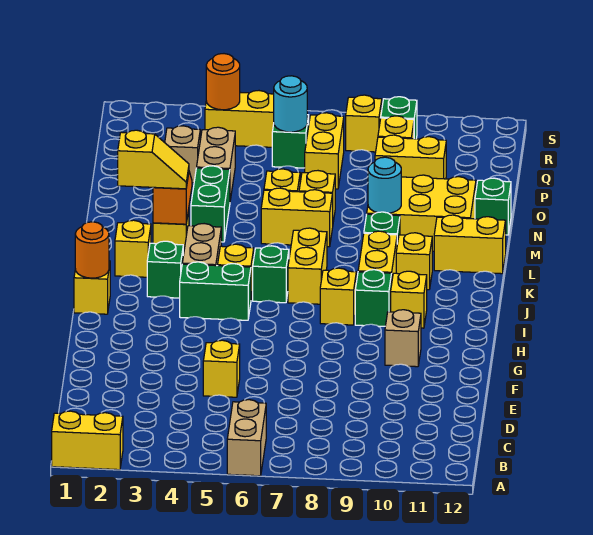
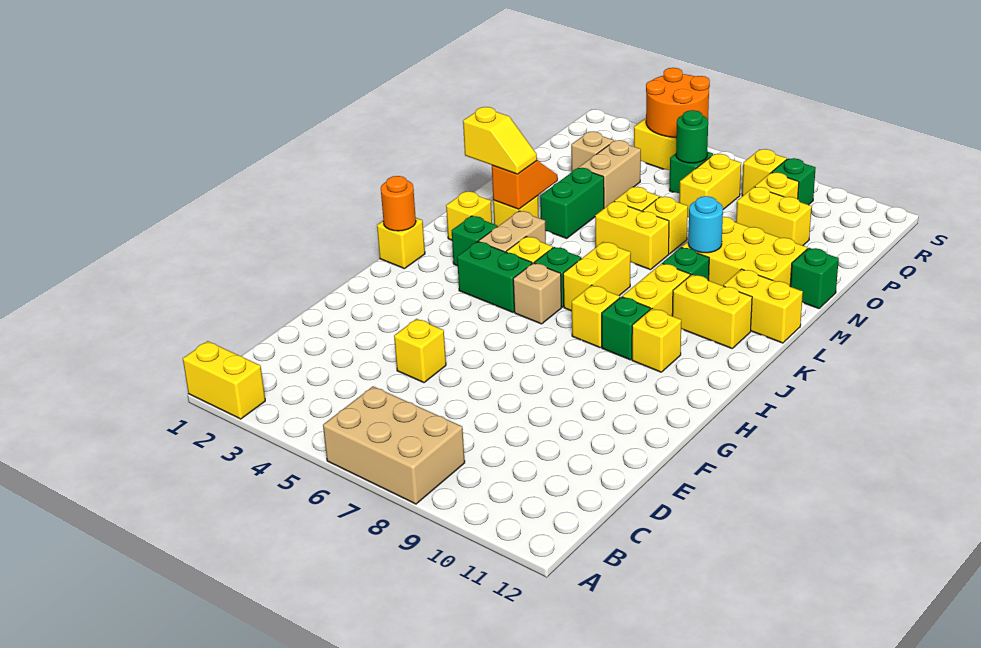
tan 1x2 brick [227,400,266,476] -> tan 2x3 brick [323,386,465,504]
tan 1x1 brick [385,310,421,367] -> tan 1x1 brick moved to [513,263,562,324]
yellow 1x1 brick [396,233,432,290] -> yellow 1x2 brick [672,275,752,348]
cyan 1x1 round brick [274,76,307,132] -> green 1x1 round brick [676,110,708,163]
orange 1x1 round brick [206,54,240,110] -> orange 2x2 round brick [646,68,710,137]

